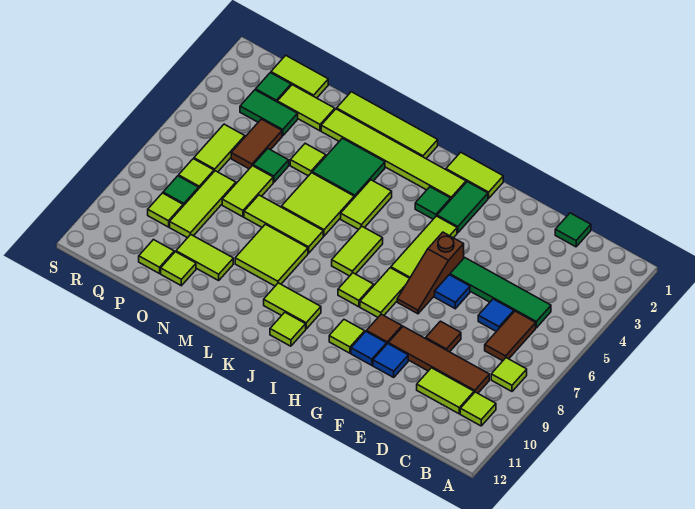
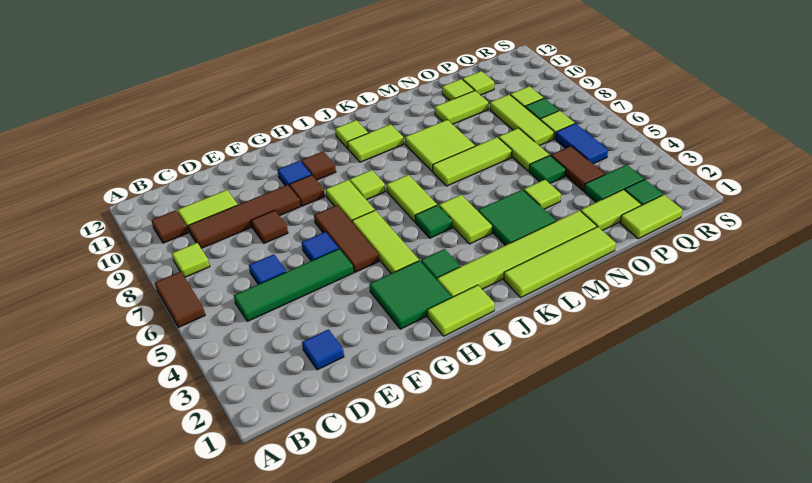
lime 1x1 tile [460,392,496,426] -> brown 1x1 tile [151,210,188,243]
brown 1x2 tile [485,311,536,361] -> brown 1x2 tile moved to [155,272,205,328]
green 1x1 tile [555,213,591,247] -> green 1x1 tile moved to [415,205,452,238]
blue 1x1 tile [373,344,408,377] -> blue 1x1 tile moved to [302,329,344,370]
brown 1x3 slope [397,232,464,314] -> brown 1x3 tile [314,205,379,272]
green 1x2 tile [437,182,488,233] -> green 2x2 tile [369,261,451,329]
lime 1x1 tile [329,320,365,353] -> brown 1x1 tile [301,152,336,180]
lime 2x2 tile [281,173,354,236] -> none
lime 1x2 tile [194,124,245,172] -> blue 1x2 tile [555,124,608,164]

